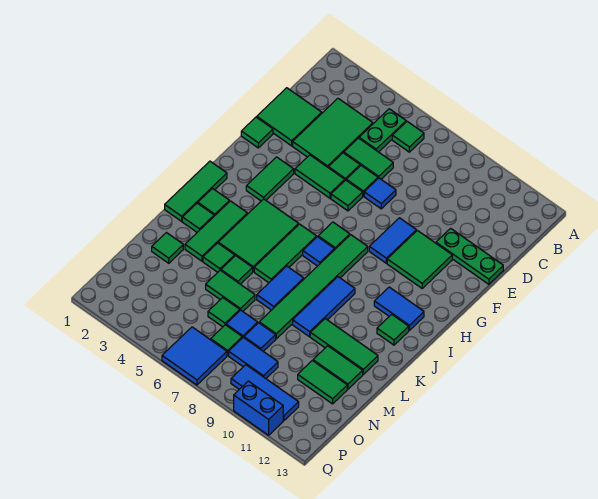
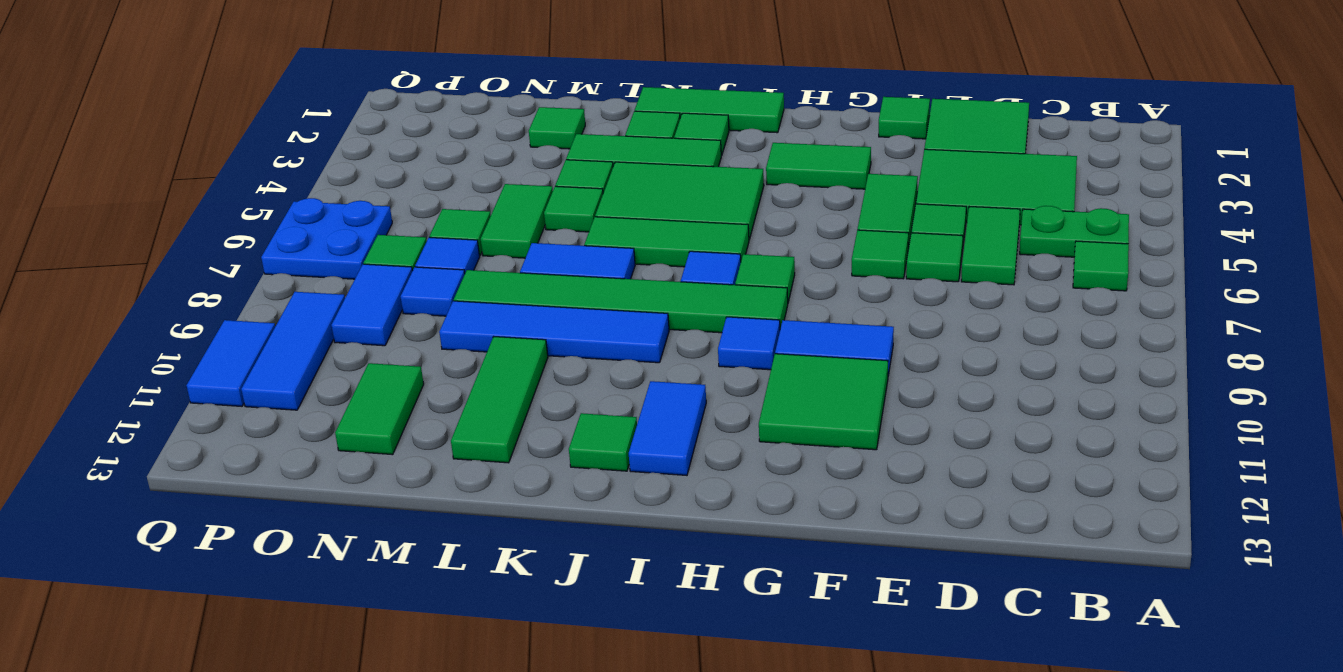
blue 1x1 tile [364,178,396,209] -> blue 1x1 tile moved to [718,317,780,370]
green 1x3 plate [436,228,503,284] -> none
blue 1x3 tile [293,277,355,337] -> blue 1x4 tile [439,301,669,363]
green 1x2 tile [313,346,363,389] -> none
blue 2x2 tile [162,327,227,385] -> blue 2x2 plate [261,198,392,279]
blue 1x2 brick [234,381,283,435] -> blue 1x2 tile [186,320,275,406]

